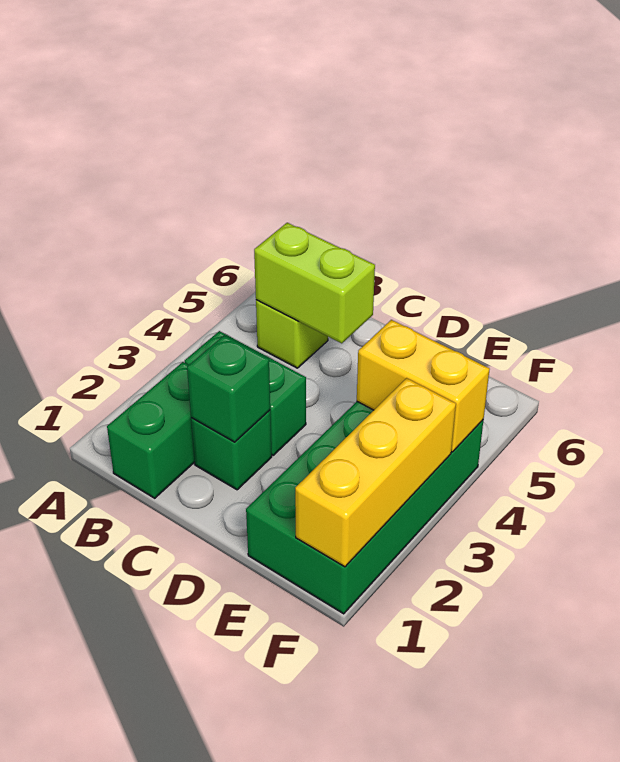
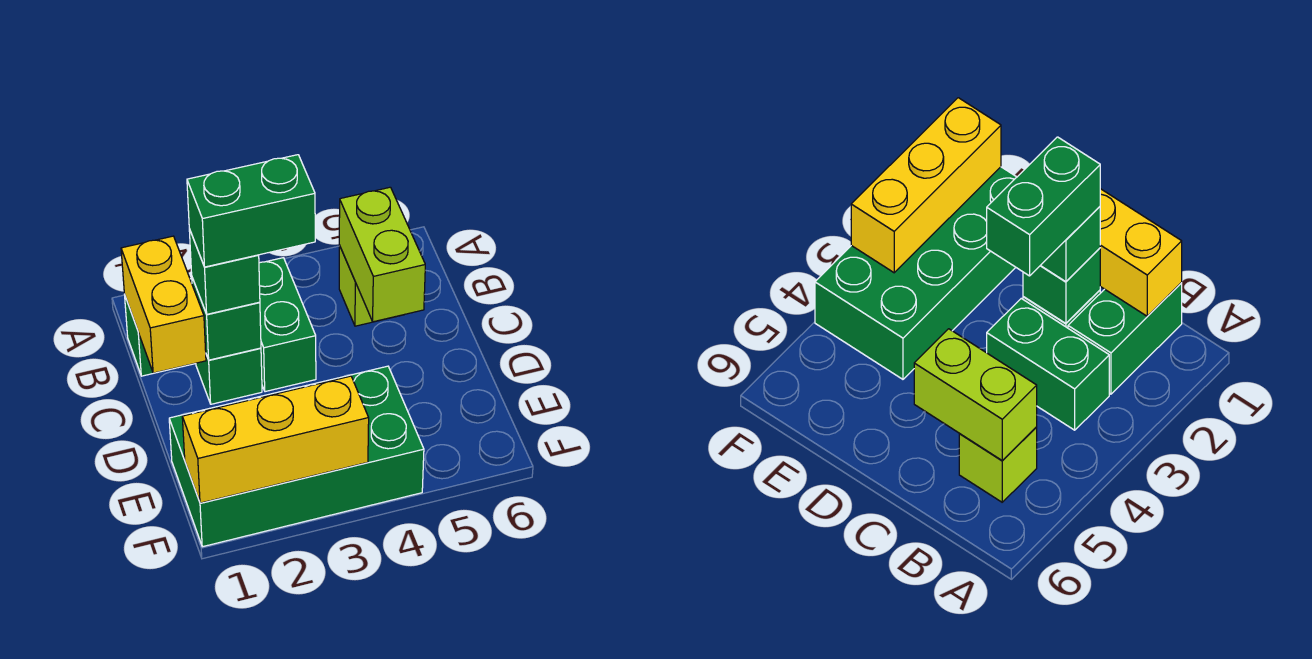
none -> green 1x1 brick [189,229,260,314]
none -> green 1x2 brick [187,155,315,267]
yellow 1x2 brick [357,320,490,452] -> yellow 1x2 brick moved to [121,236,206,373]

